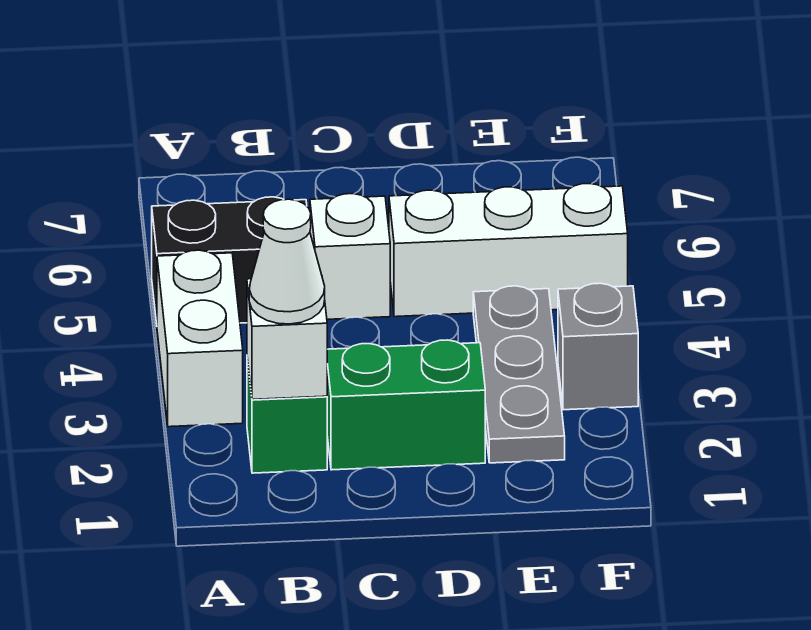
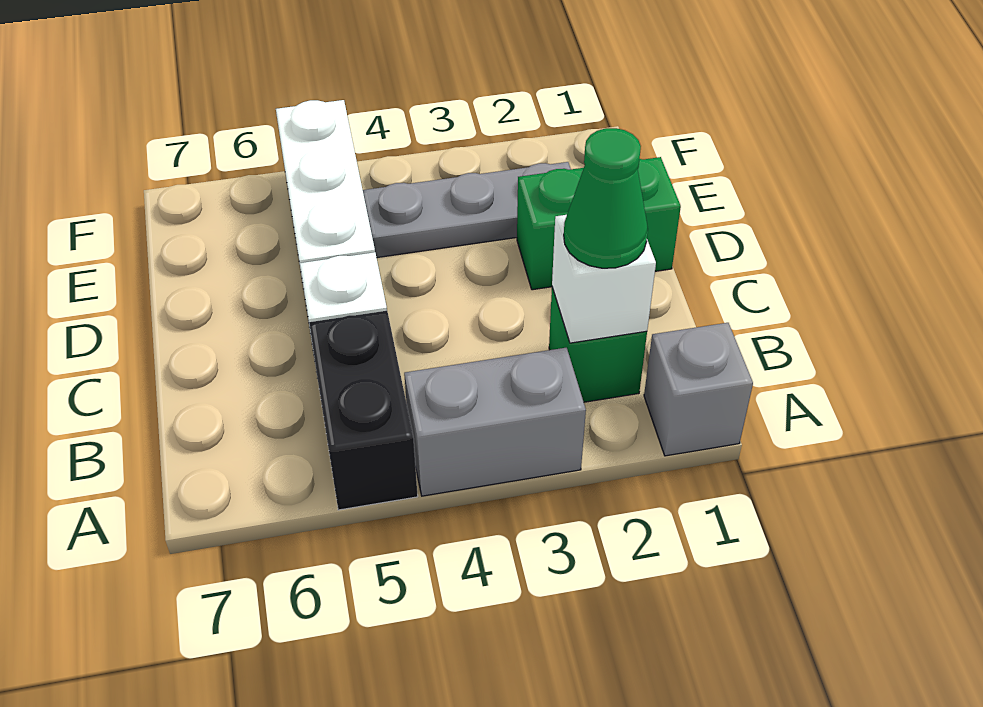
white 1x2 brick [157,250,243,427] -> grey 1x2 brick [404,348,586,496]
white 1x1 cone [249,199,325,324] -> green 1x1 cone [564,128,648,268]
green 1x2 brick [327,340,485,470] -> green 1x2 brick turned to [517,157,681,290]
grey 1x1 brick [558,283,638,410] -> grey 1x1 brick moved to [644,323,753,456]

